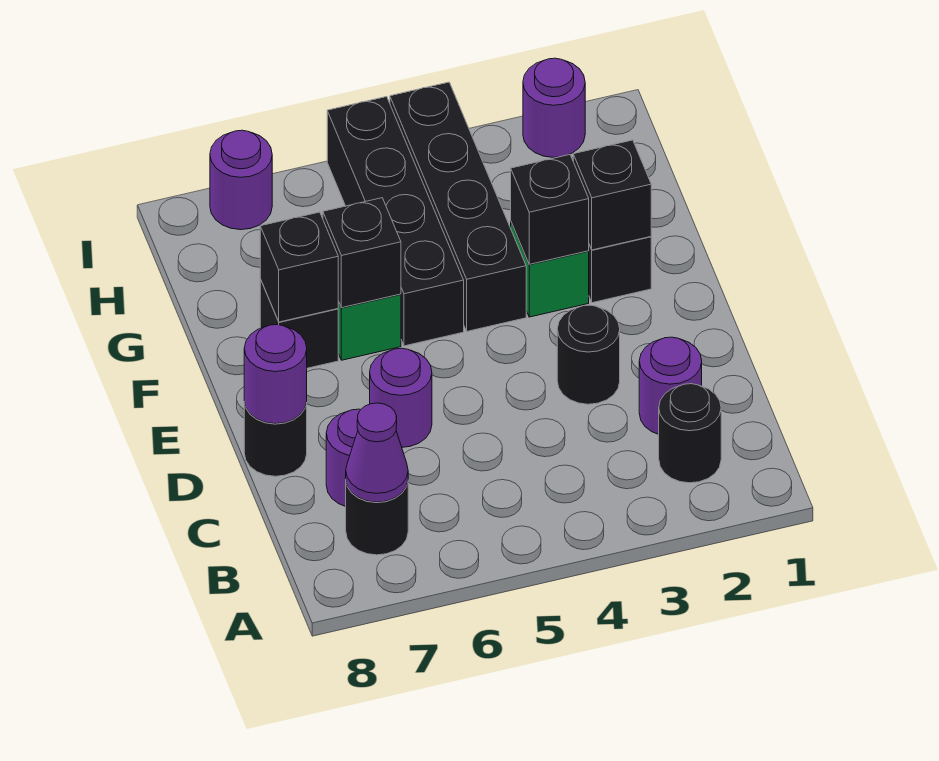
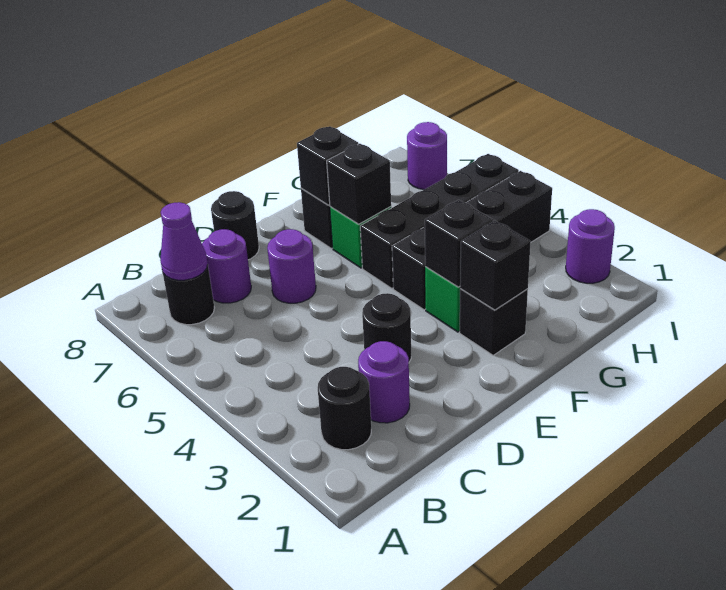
purple 1x1 round brick [244,325,307,424] -> none

